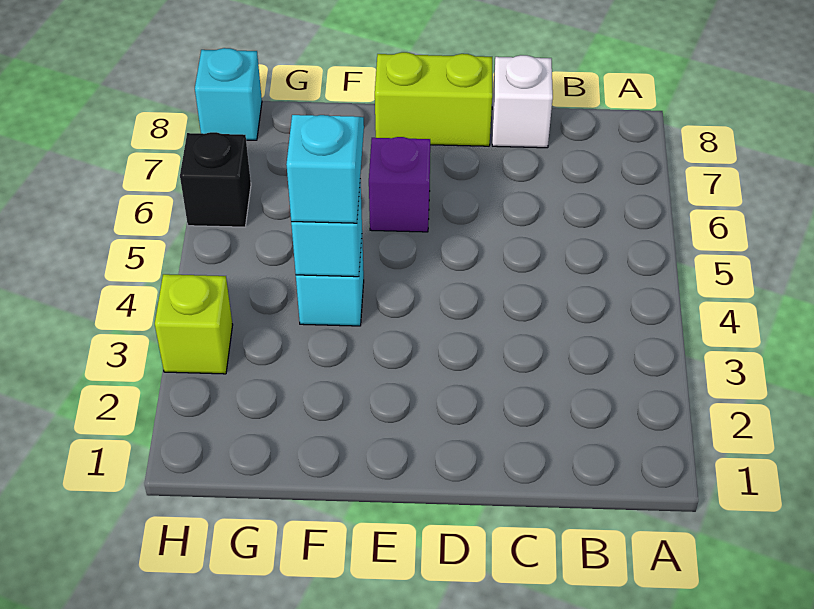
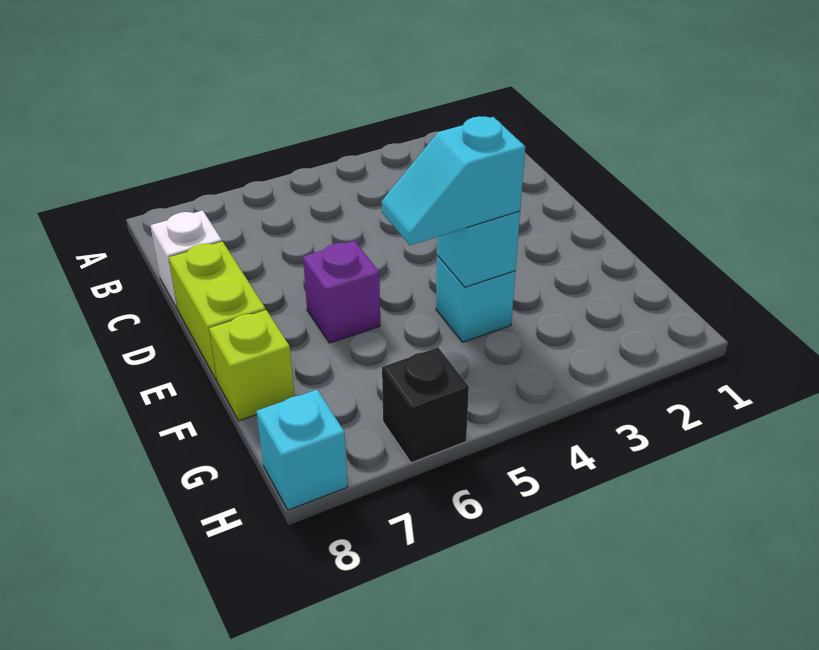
lime 1x1 brick [155,274,233,374] -> lime 1x1 brick moved to [209,310,294,421]

